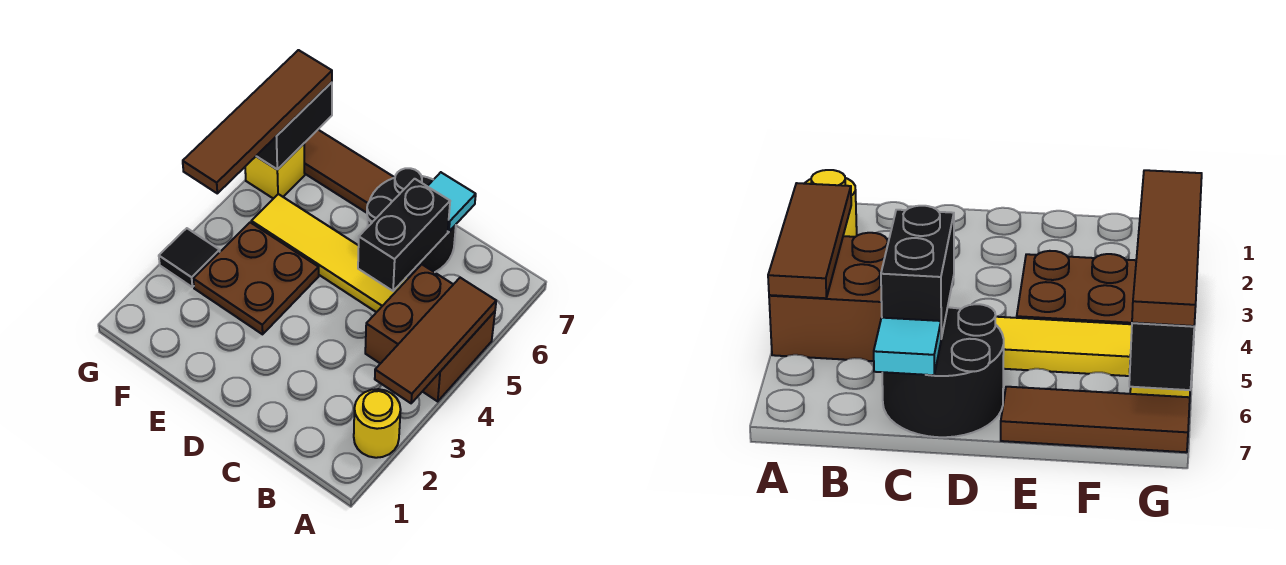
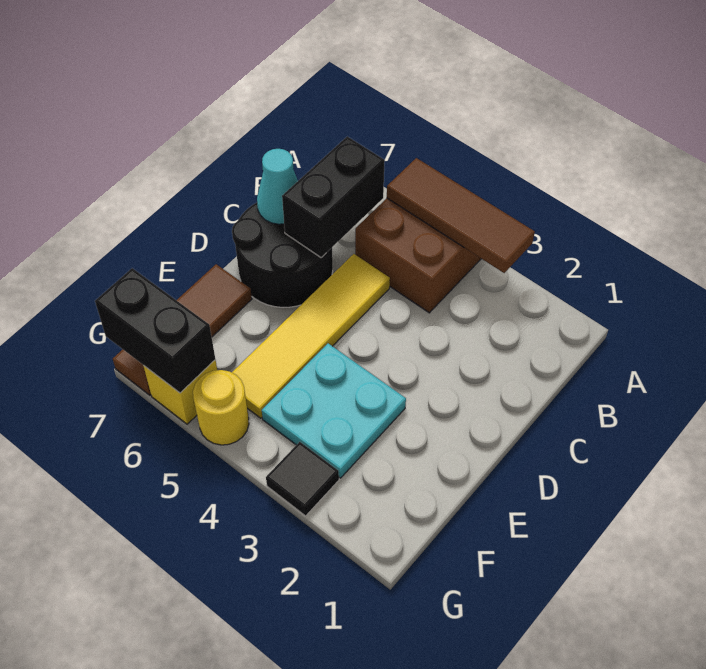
yellow 1x1 round brick [354,389,401,458] -> yellow 1x1 round brick moved to [193,370,249,445]
black 1x2 brick [358,179,450,291] -> black 1x2 brick turned to [282,137,385,258]
cyan 1x1 tile [427,172,476,232] -> cyan 1x1 cone [257,149,298,224]
brown 2x2 plate [193,222,319,334] -> cyan 2x2 plate [262,343,406,478]
brown 1x4 tile [183,50,332,193] -> none

